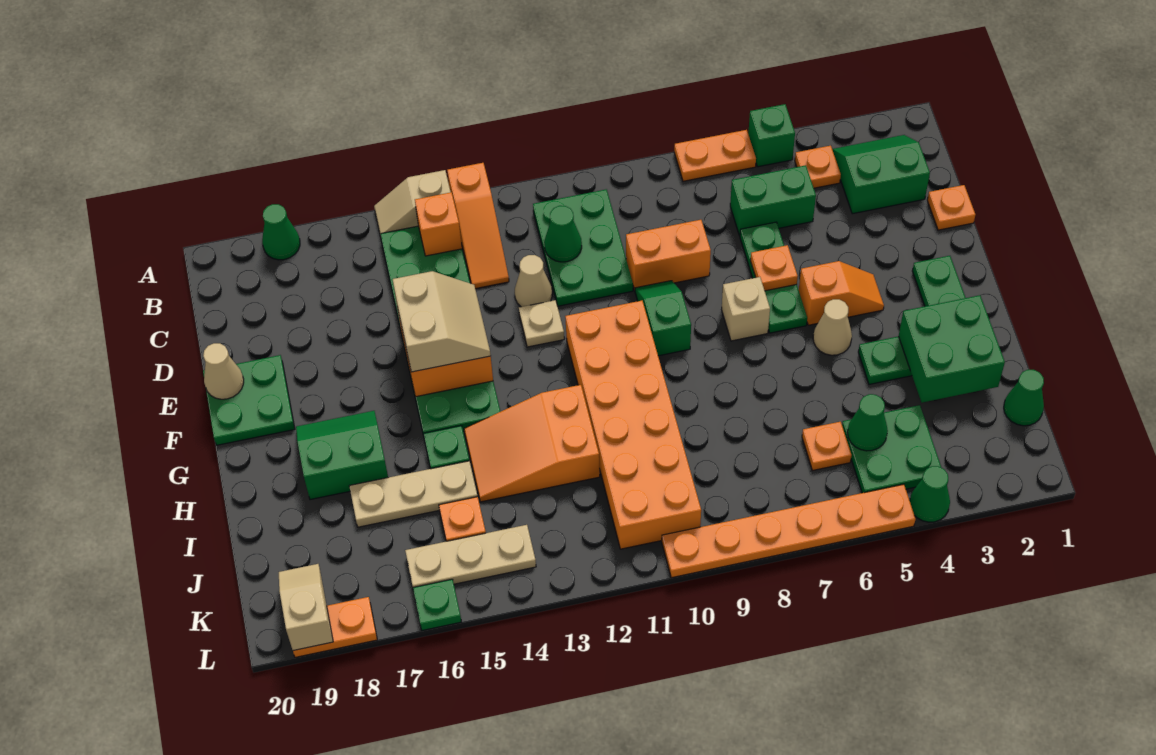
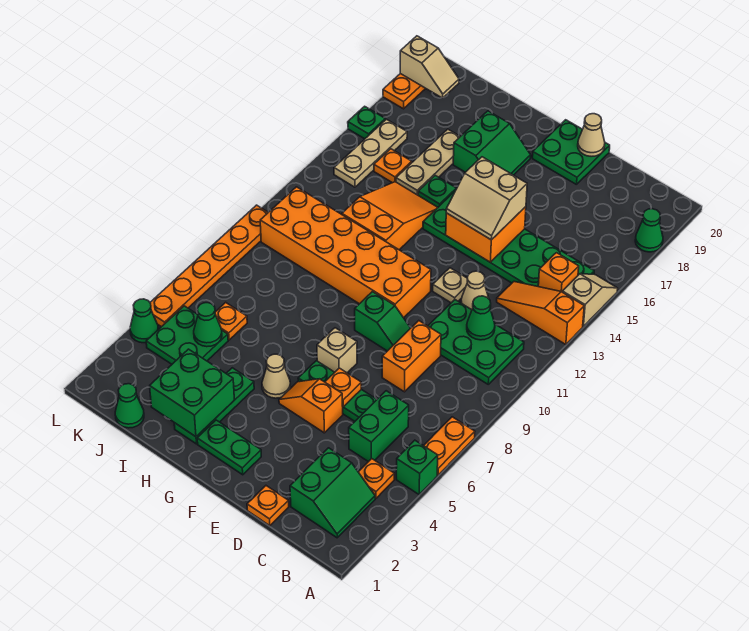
orange 1x2 slope [799,261,884,325] -> orange 1x2 slope turned to [279,379,343,433]

